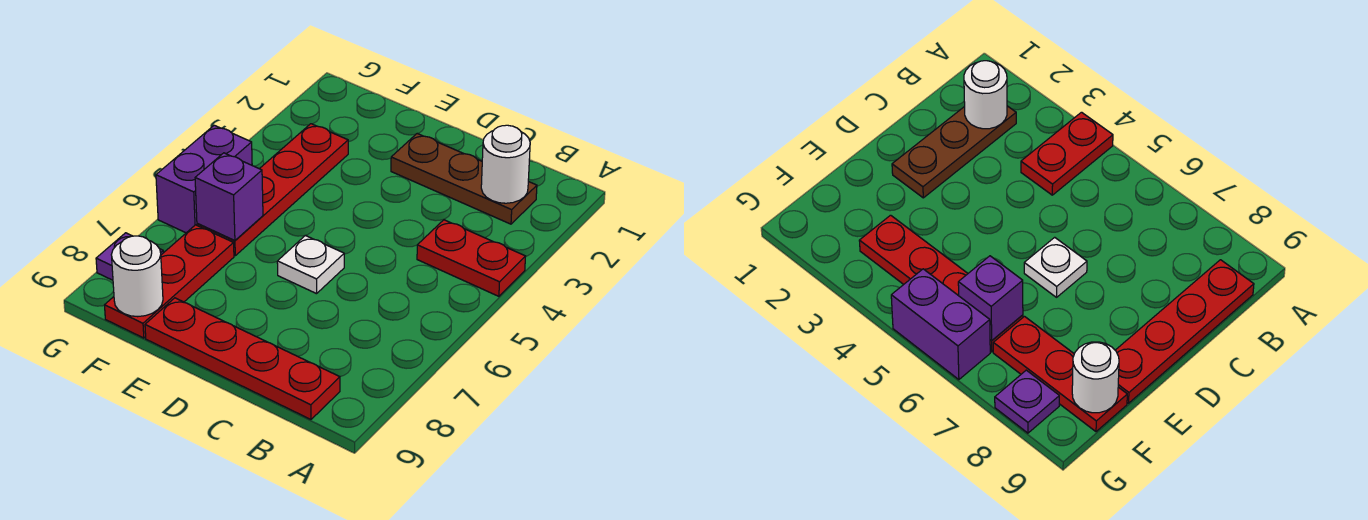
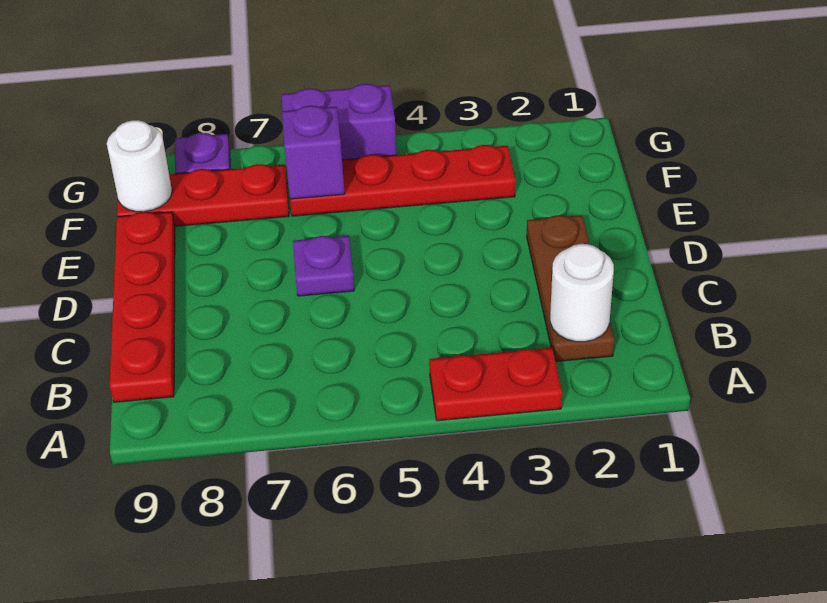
red 1x2 plate [417,220,526,296] -> red 1x2 plate turned to [429,348,562,421]
white 1x1 plate [277,236,344,294] -> purple 1x1 plate [293,236,354,296]

